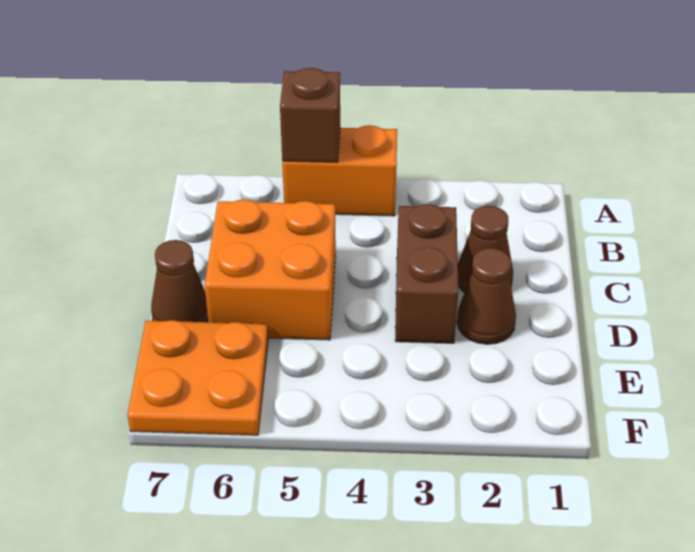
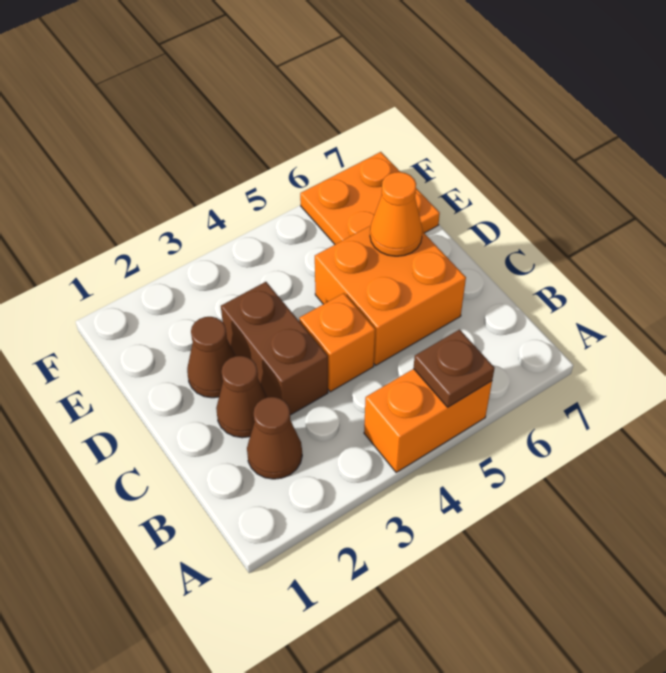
brown 1x1 brick [280,68,340,163] -> brown 1x1 plate [414,330,495,407]
none -> orange 1x1 brick [299,293,375,392]
none -> orange 1x1 cone [370,172,423,256]
brown 1x1 cone [151,240,208,322] -> brown 1x1 cone moved to [247,397,302,479]

